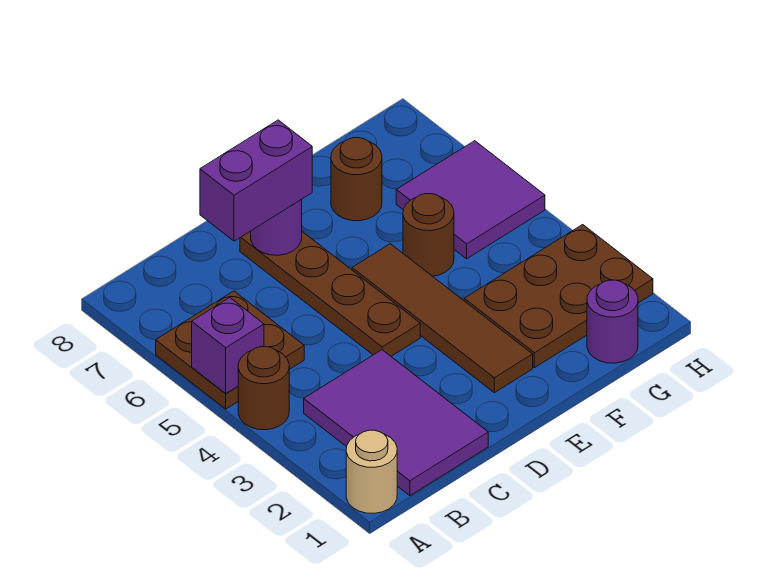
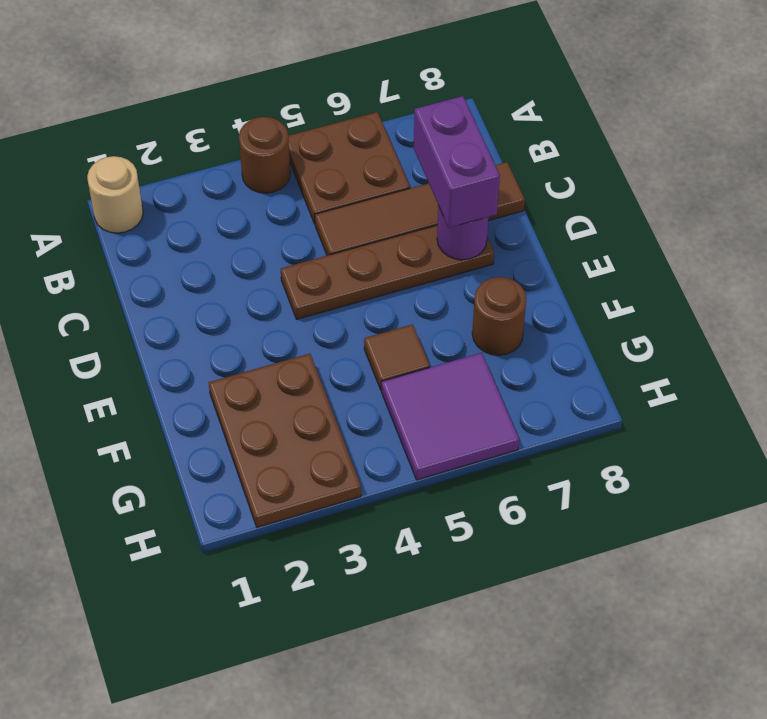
purple 1x1 brick [192,298,264,394] -> none
purple 2x3 tile [304,350,488,496] -> none
brown 1x4 tile [352,244,533,393] -> brown 1x4 tile moved to [315,162,525,256]
brown 1x1 round brick [403,194,454,276] -> brown 1x1 tile [364,324,430,390]
purple 1x1 round brick [587,280,638,363] -> none

